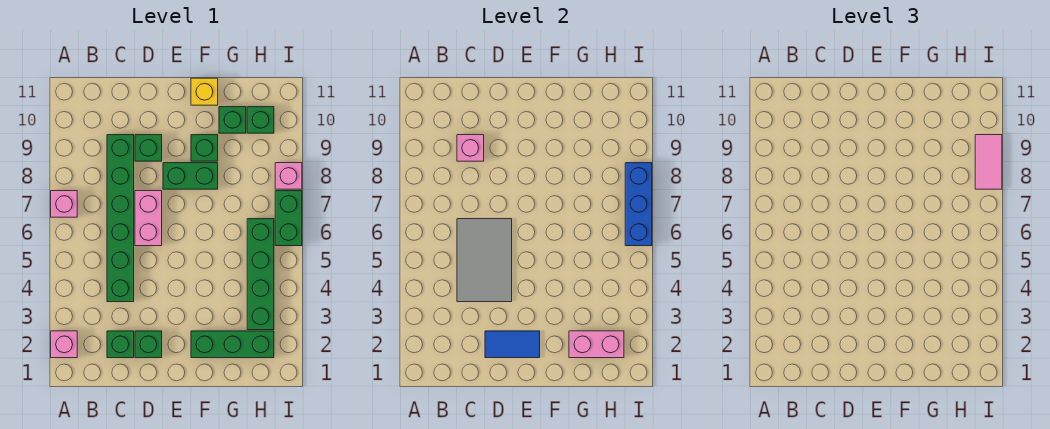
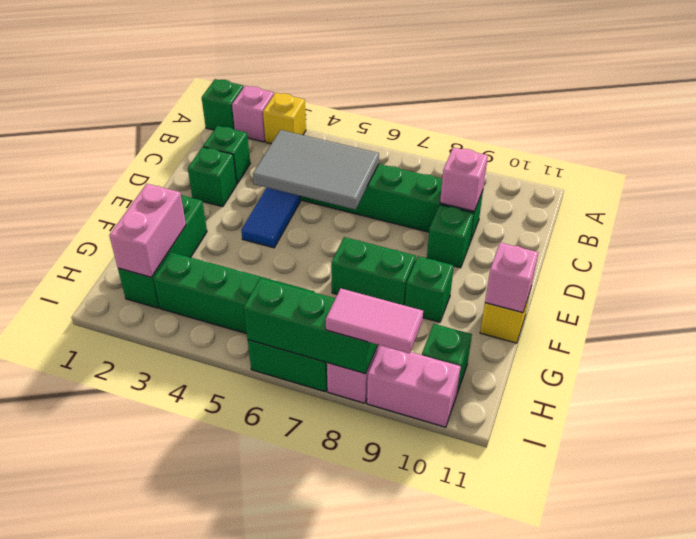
none -> yellow 1x1 brick [263,93,306,144]
pink 1x1 brick [51,191,77,217] -> pink 1x1 brick moved to [485,243,539,313]
blue 1x2 tile [485,331,540,358] -> blue 1x2 tile moved to [241,188,300,248]
pink 1x2 brick [135,191,162,246] -> pink 1x2 brick moved to [367,345,461,427]
green 1x2 brick [163,163,218,189] -> green 1x2 brick turned to [331,237,416,306]
green 1x1 brick [219,107,246,133] -> green 1x1 brick moved to [202,79,244,130]
blue 1x3 brick [625,163,652,246] -> green 1x3 brick [244,278,378,374]

